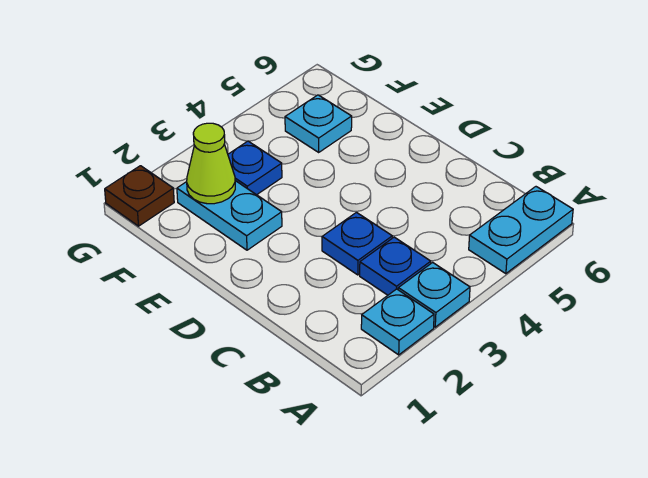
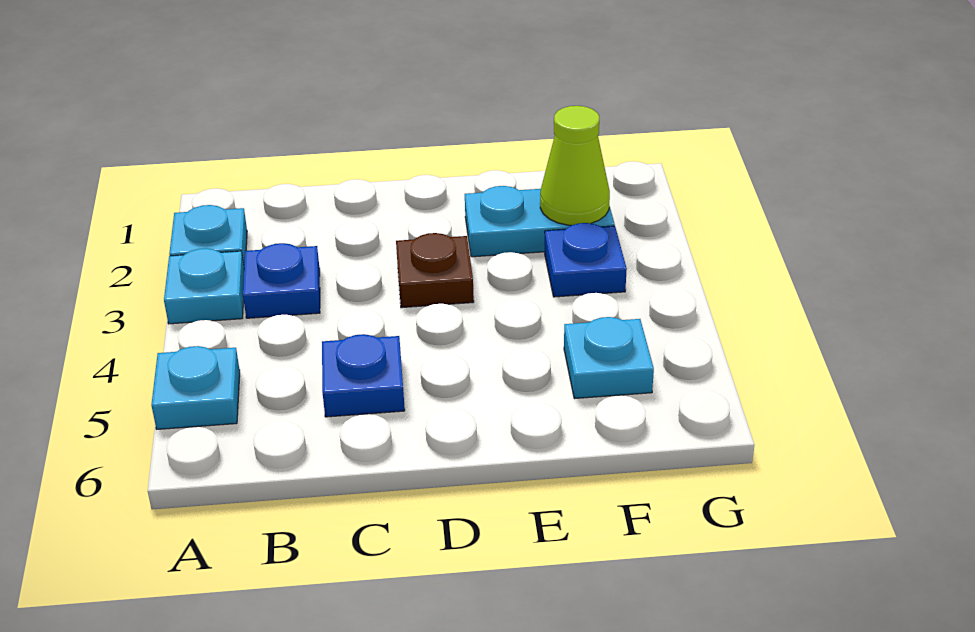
cyan 1x2 plate [469,187,573,274] -> cyan 1x1 plate [151,346,240,429]
blue 1x1 plate [322,212,392,275] -> blue 1x1 plate moved to [322,334,405,417]
brown 1x1 plate [105,166,174,226] -> brown 1x1 plate moved to [396,233,474,308]

